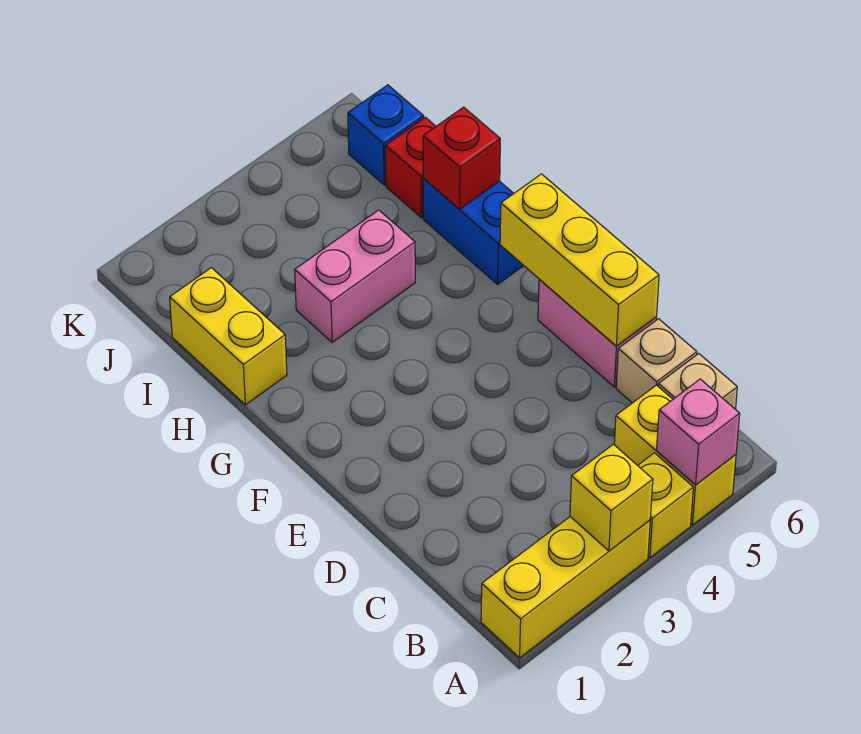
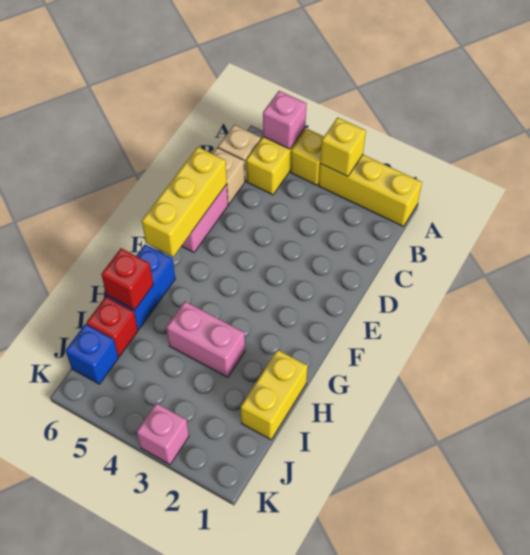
none -> pink 1x1 brick [137,403,189,464]

